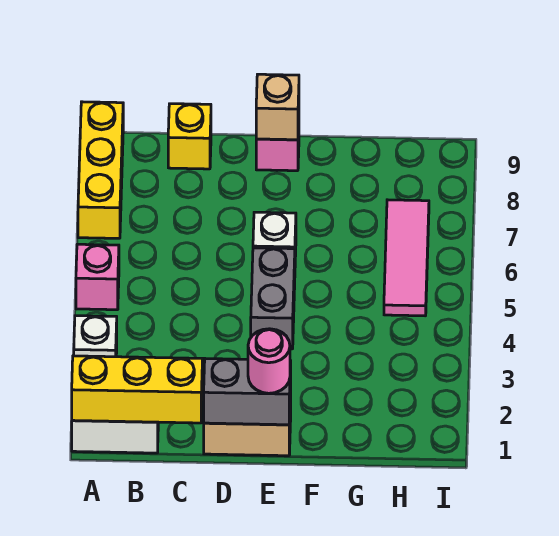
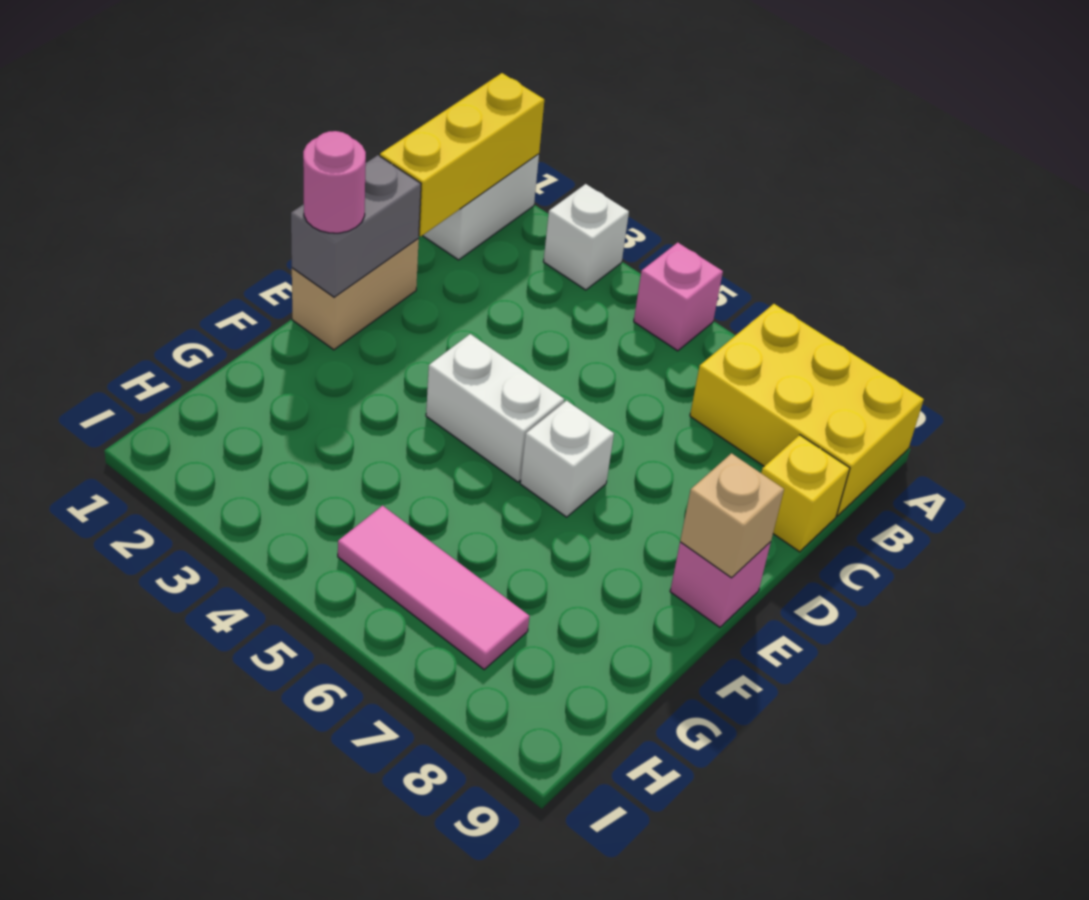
yellow 1x3 brick [78,102,123,238] -> yellow 2x3 brick [690,304,924,516]
grey 1x2 brick [251,248,295,349] -> white 1x2 brick [426,334,564,482]

